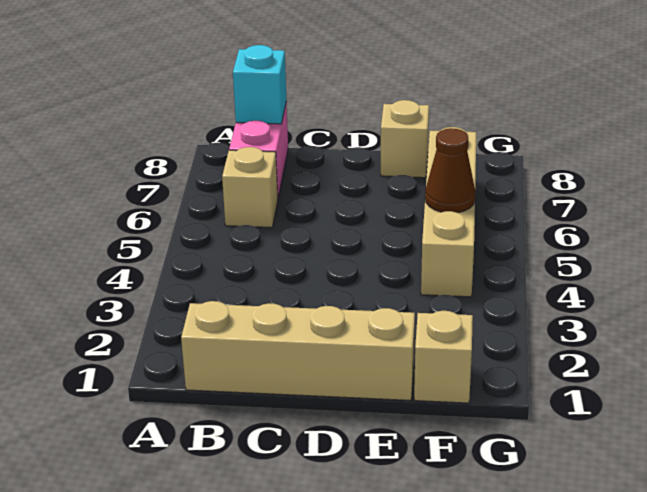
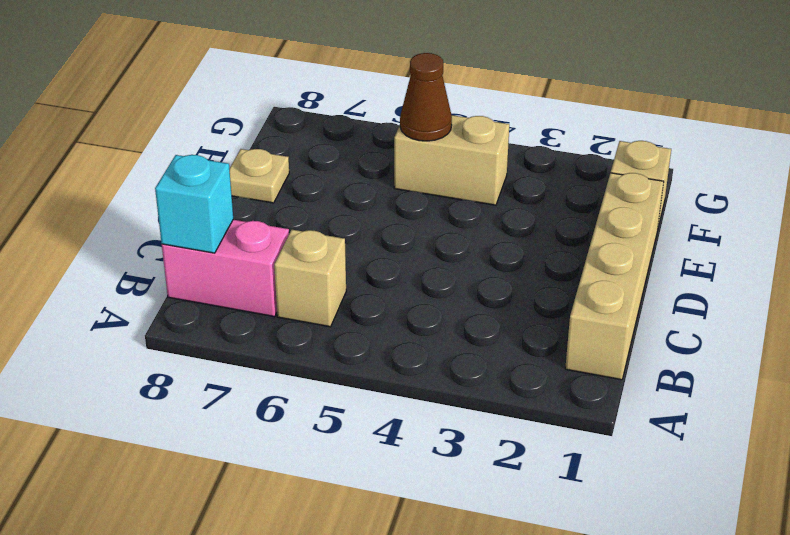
tan 1x1 brick [381,100,429,178] -> tan 1x1 plate [229,149,289,203]
tan 1x4 brick [421,127,476,297] -> tan 1x2 brick [394,115,509,205]

